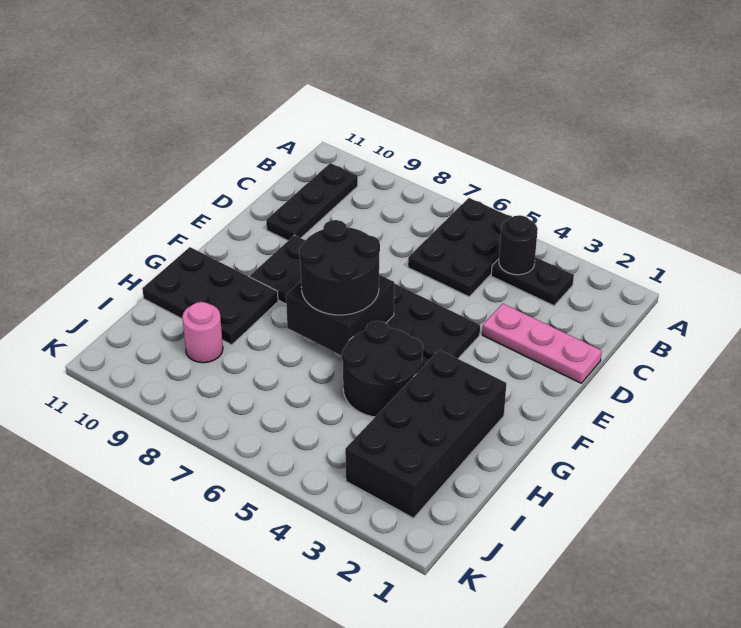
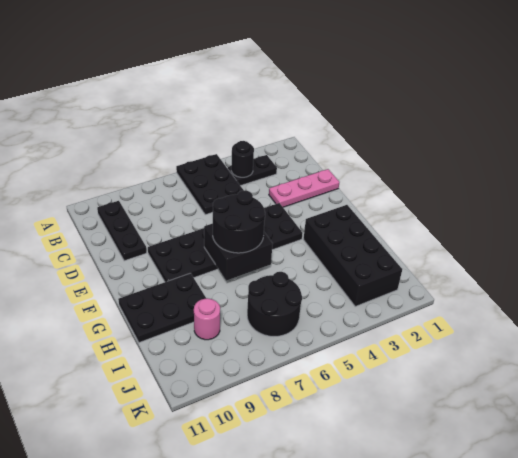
black 2x2 round brick [342,321,423,417] -> black 2x2 round brick moved to [247,272,302,336]

